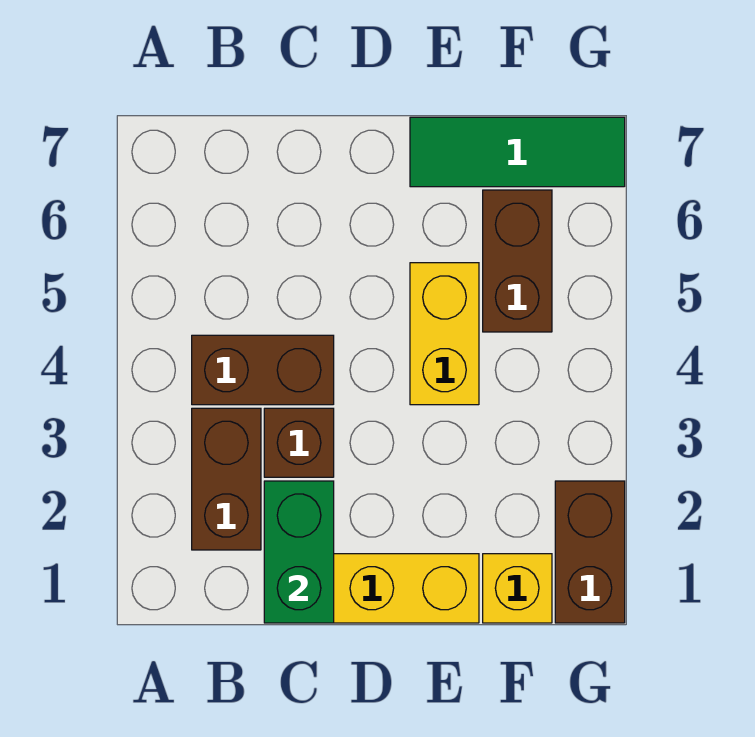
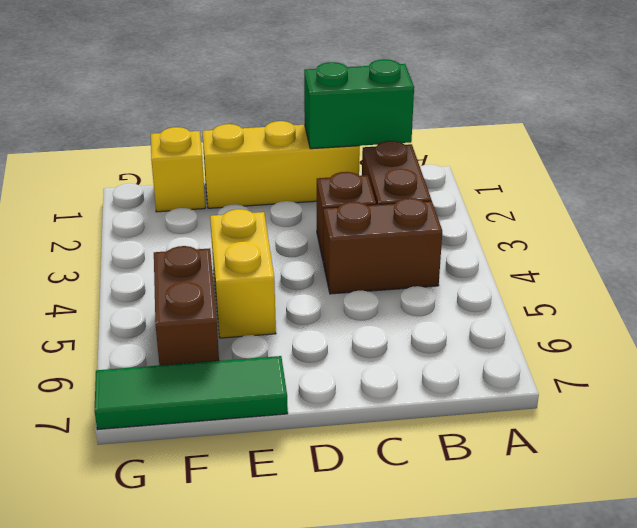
green 1x2 brick [264,481,334,623] -> green 1x2 brick turned to [304,59,414,149]
brown 1x2 brick [555,481,625,623] -> none

